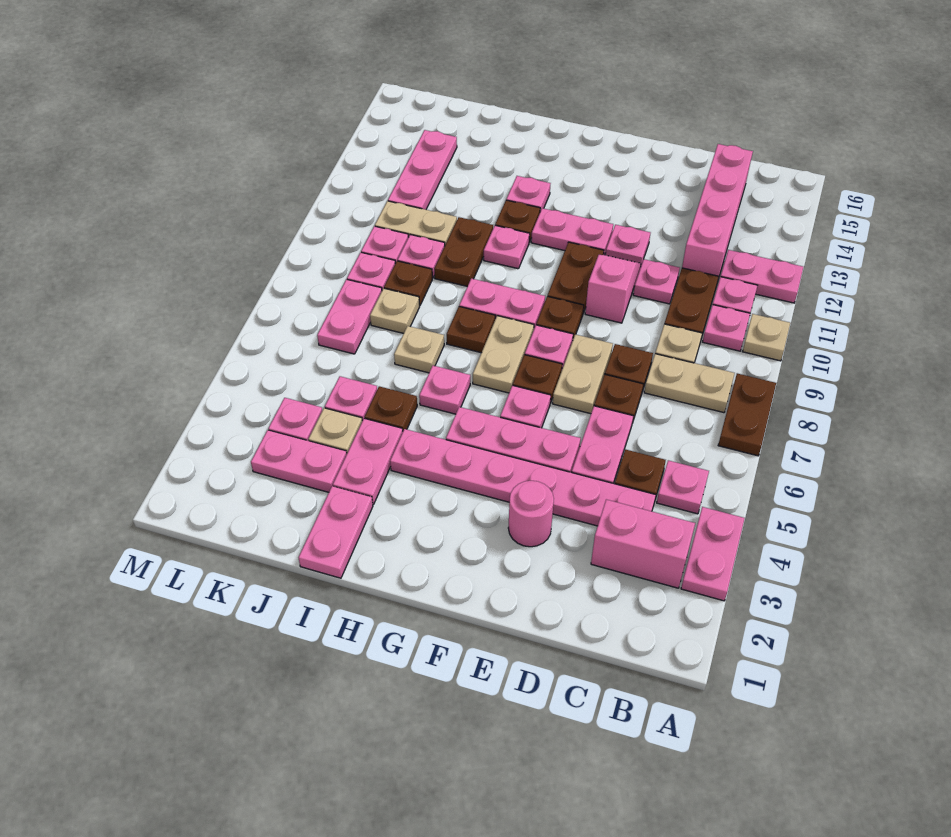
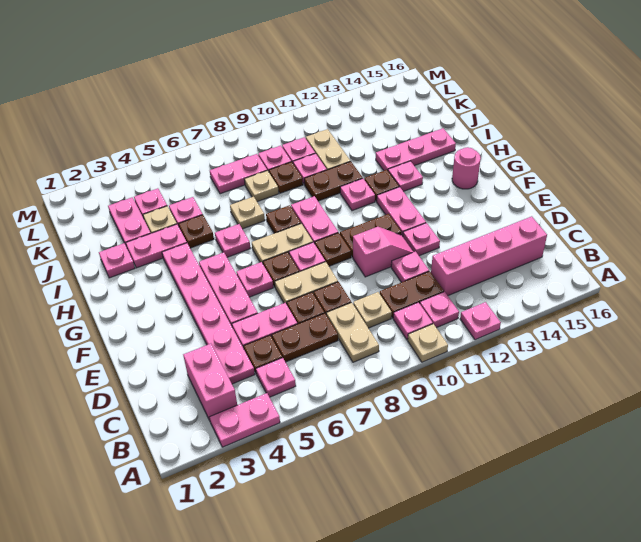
brown 1x2 plate [718,373,776,456] -> brown 1x2 plate moved to [272,313,338,362]
pink 1x2 plate [721,250,803,303] -> pink 1x1 plate [460,302,501,340]
pink 1x1 round brick [508,481,554,547] -> pink 1x1 round brick moved to [452,147,481,189]
pink 1x2 plate [298,486,373,578] -> pink 1x1 plate [99,243,135,278]
pink 1x3 plate [388,130,457,210] -> pink 1x3 plate moved to [376,128,456,171]

